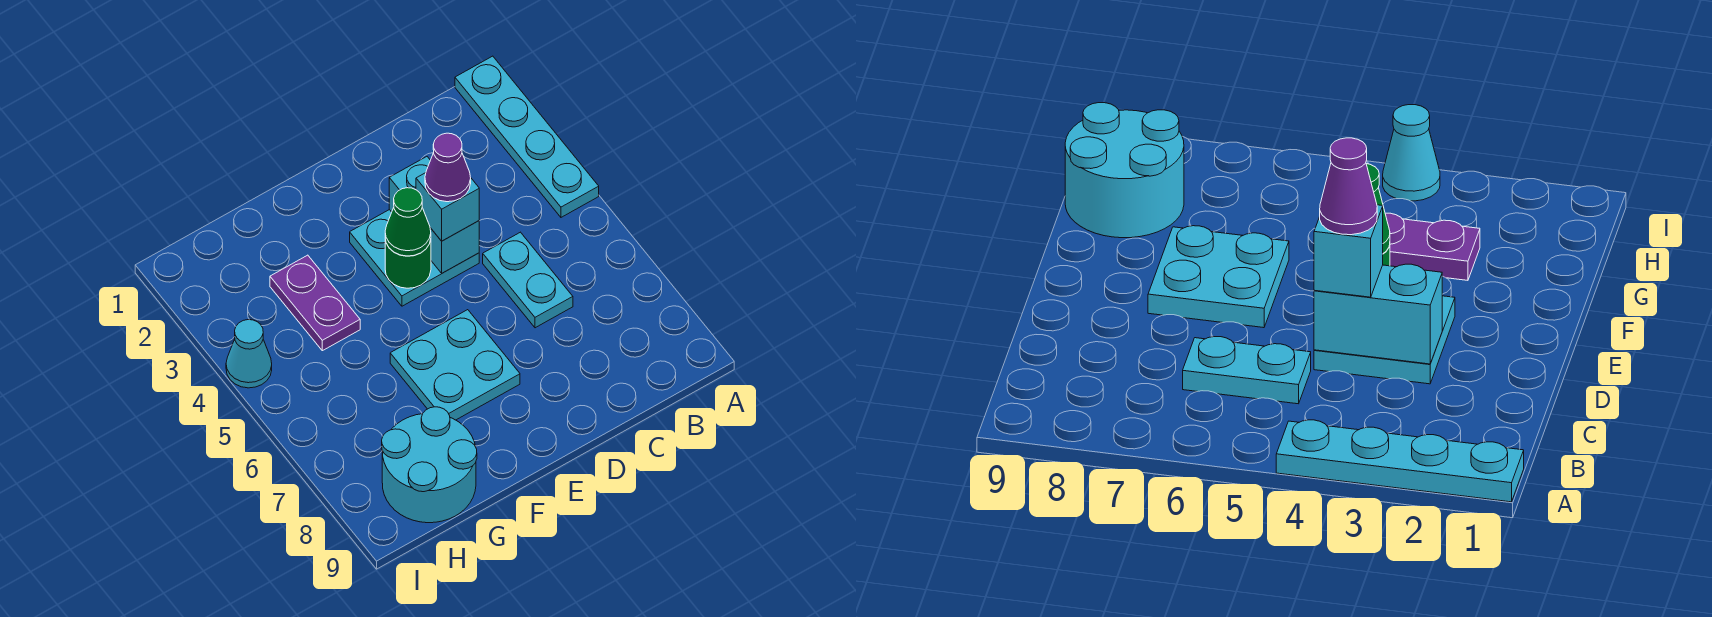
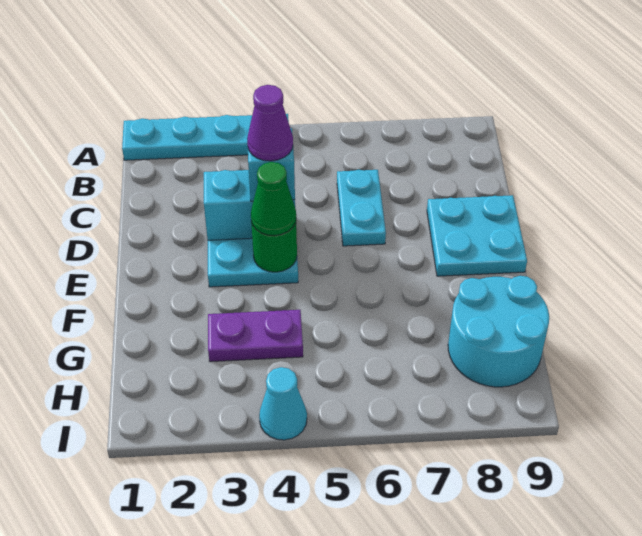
cyan 1x2 plate [483,232,573,328] -> cyan 1x2 plate turned to [337,170,386,246]
cyan 2x2 plate [390,310,520,420] -> cyan 2x2 plate moved to [427,195,527,276]

